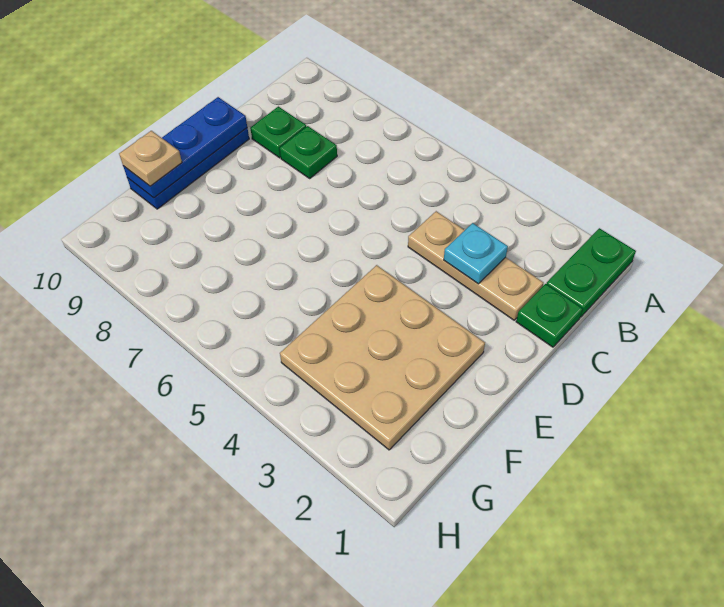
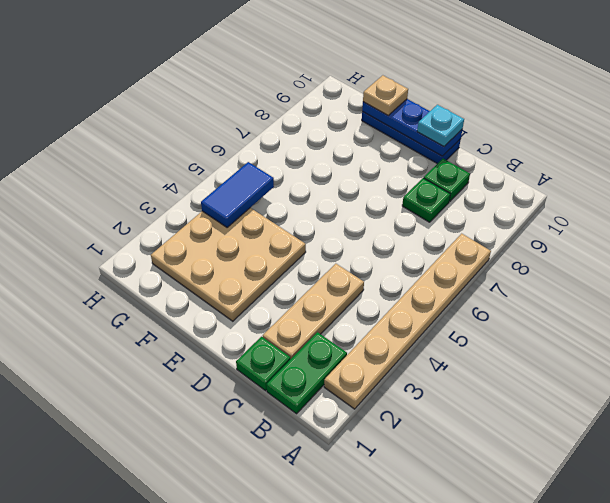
green 1x2 plate [547,228,636,317] -> green 1x2 plate turned to [266,332,347,414]
none -> tan 1x6 plate [324,234,491,409]
cyan 1x1 plate [444,223,508,284] -> cyan 1x1 plate moved to [417,105,464,146]
none -> blue 1x2 tile [201,162,274,227]

